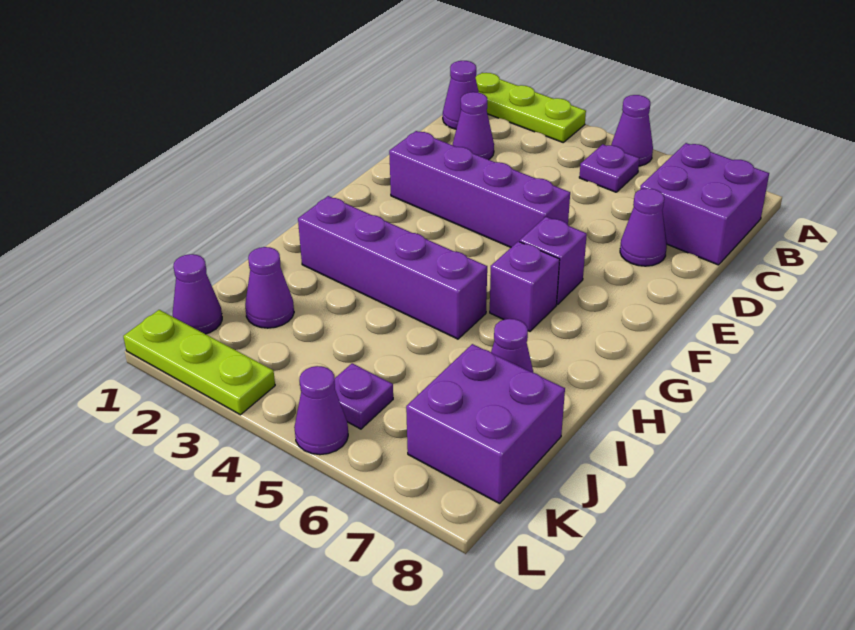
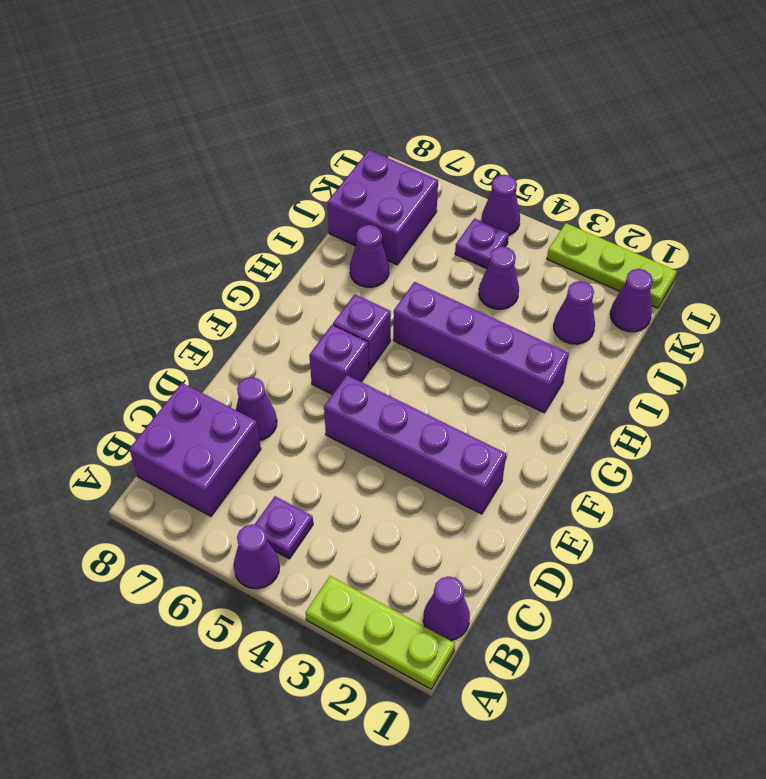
purple 1x1 cone [453,92,494,160] -> purple 1x1 cone moved to [479,247,519,309]

